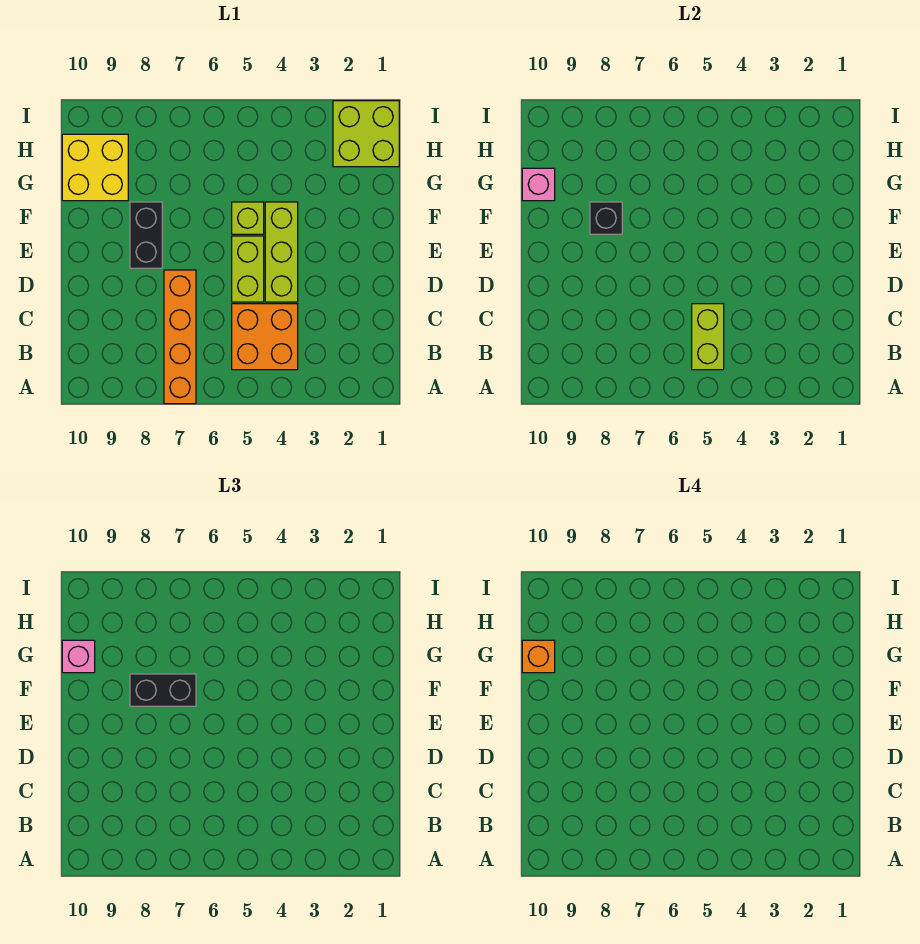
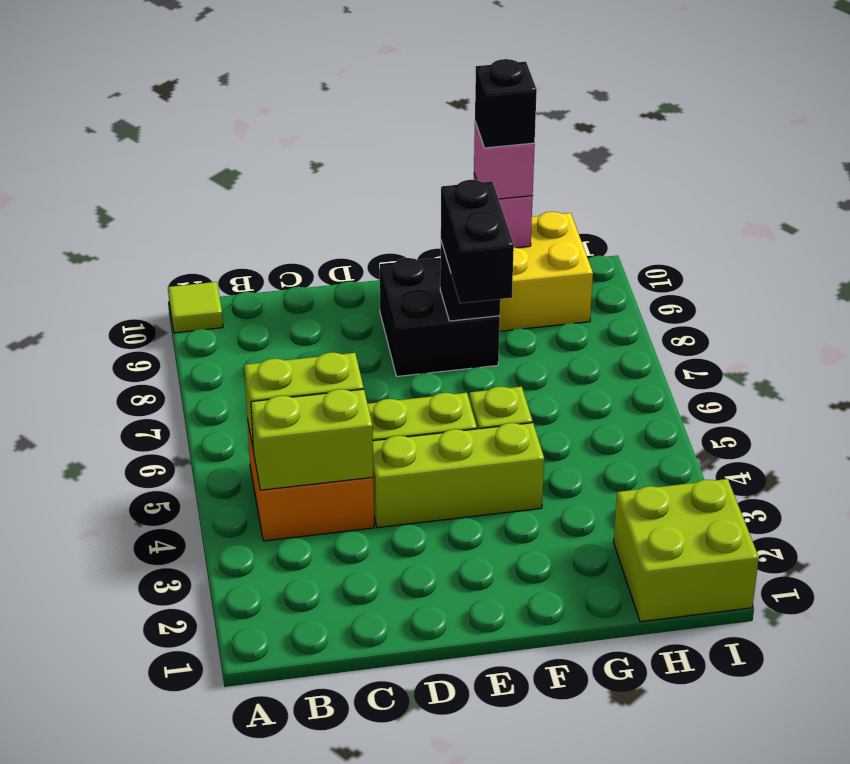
orange 1x4 brick [164,270,196,404] -> none
none -> lime 1x1 tile [168,282,223,333]
none -> lime 1x2 brick [251,389,373,490]
black 1x2 brick [130,202,162,268] -> black 2x2 brick [380,258,500,376]
orange 1x1 brick [522,640,555,673] -> black 1x1 brick [475,59,537,148]

